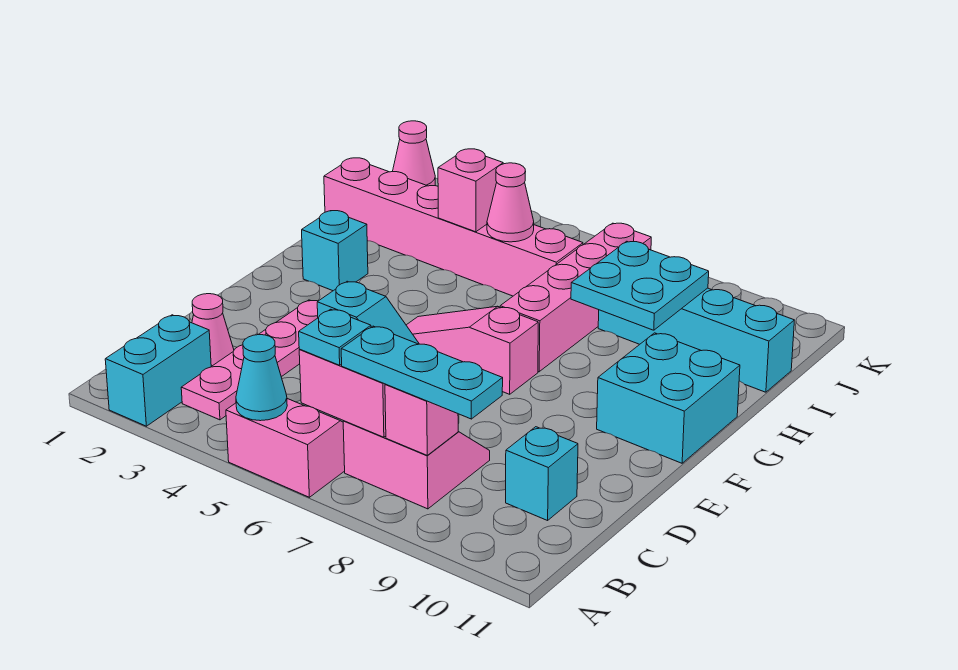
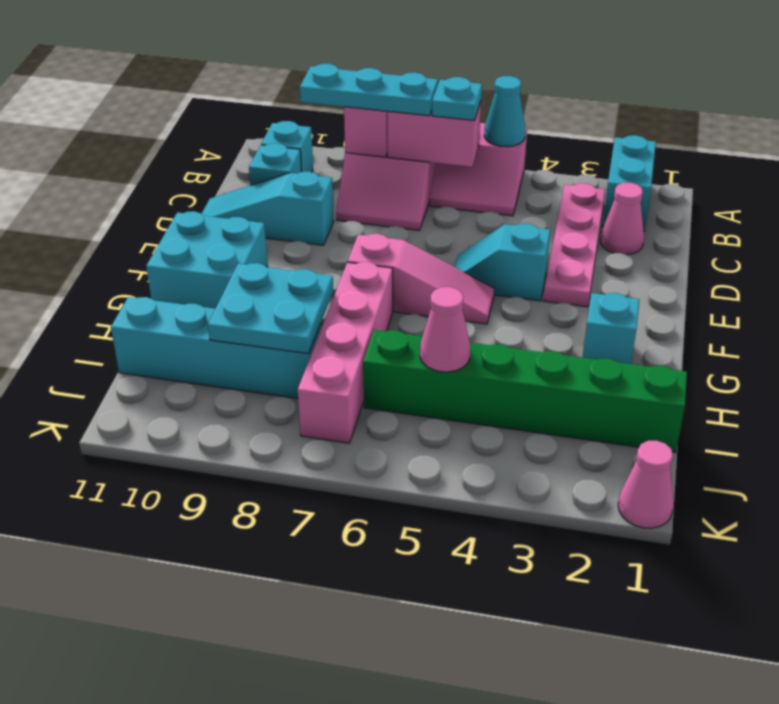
none -> cyan 1x1 brick [261,121,313,172]
none -> cyan 1x3 slope [201,171,334,245]
pink 1x6 brick [324,158,583,296] -> green 1x6 brick [363,330,687,452]
pink 1x1 brick [438,149,503,232] -> none

